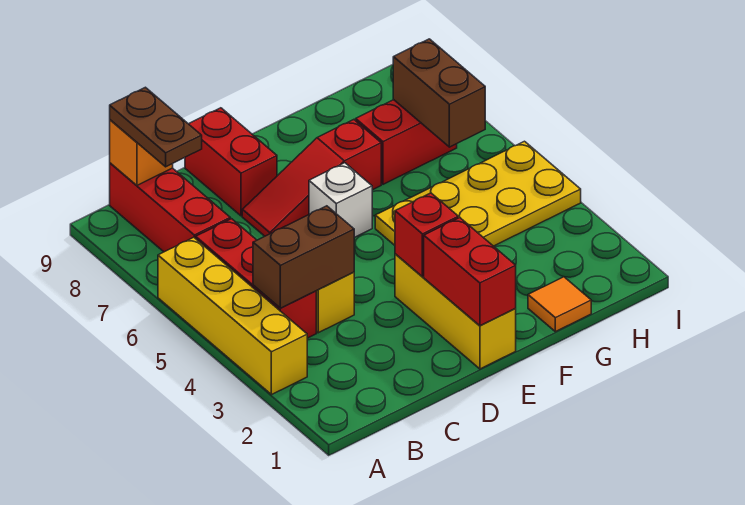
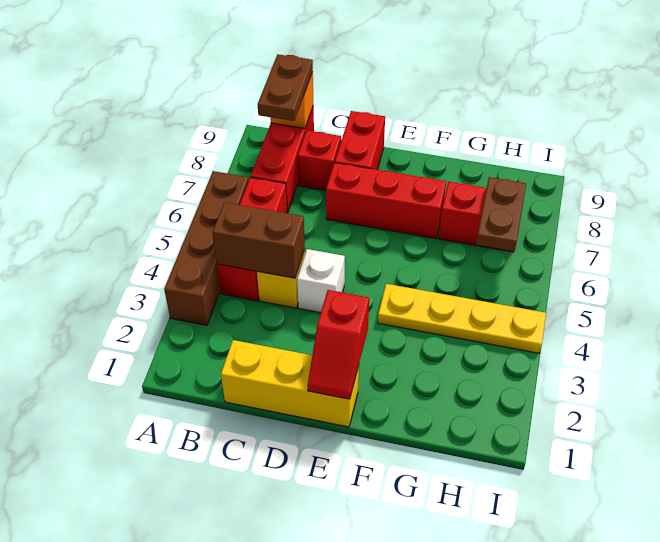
yellow 1x4 brick [158,237,307,395] -> brown 1x4 brick [164,171,249,325]
red 1x3 slope [242,120,381,236] -> red 1x3 brick [326,163,446,239]
yellow 1x3 brick [395,254,516,369] -> yellow 1x3 brick turned to [221,340,359,427]
red 1x2 brick [424,217,516,326] -> red 1x2 slope [308,290,369,399]
red 1x1 brick [395,193,458,277] -> red 1x1 brick moved to [298,130,341,191]
white 1x1 brick [309,163,372,238] -> white 1x1 brick moved to [297,249,345,313]
yellow 2x4 plate [375,141,581,246] -> yellow 1x4 plate [378,284,546,353]
orange 1x1 tile [528,277,591,332] -> none
brown 1x2 brick [393,39,485,147] -> brown 1x2 plate [476,177,526,251]

